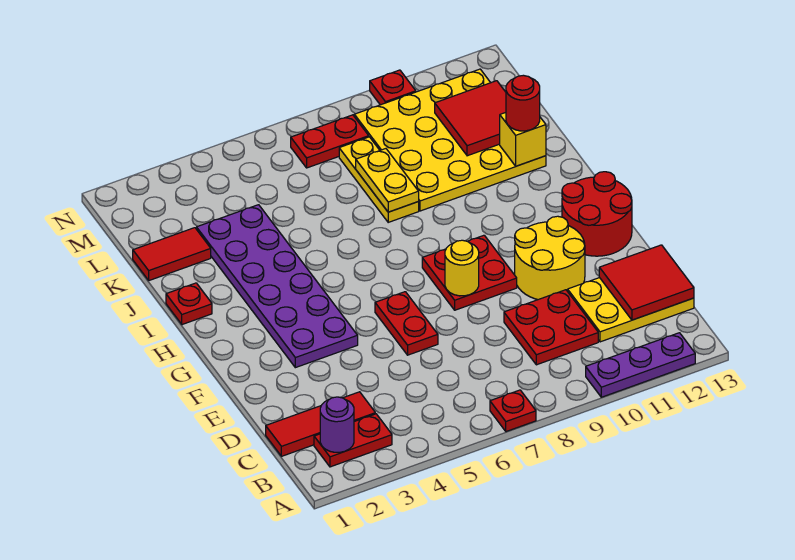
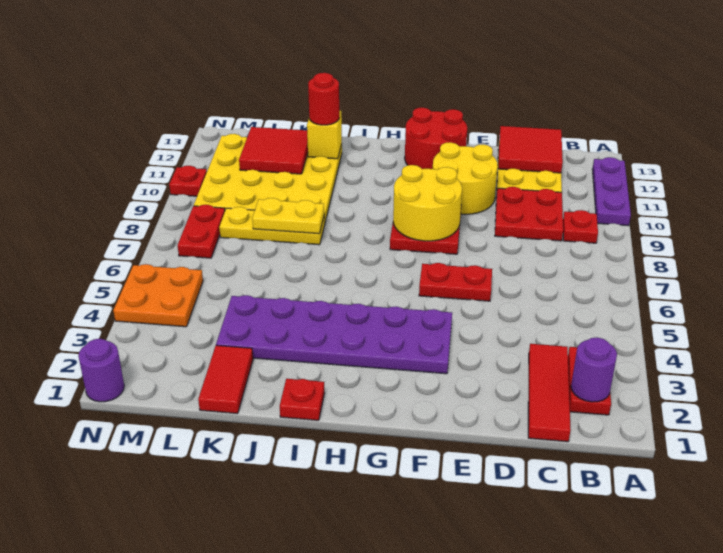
red 1x1 plate [490,390,536,432] -> red 1x1 plate moved to [563,210,598,243]
yellow 1x1 round brick [445,240,479,296] -> yellow 2x2 round brick [393,165,462,241]
none -> orange 2x2 plate [113,264,203,327]
none -> purple 1x1 round brick [78,339,124,402]

